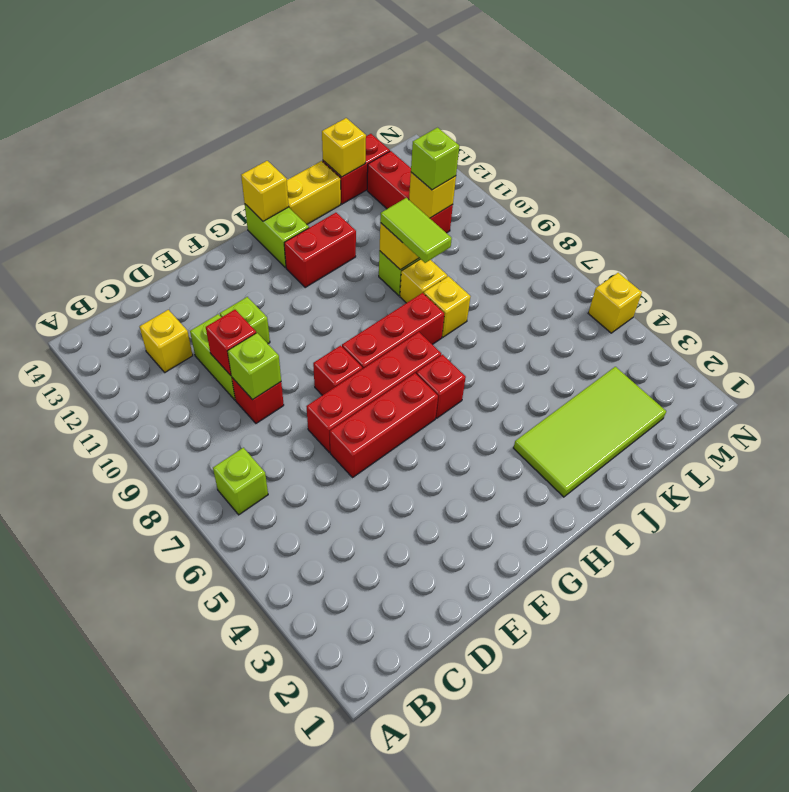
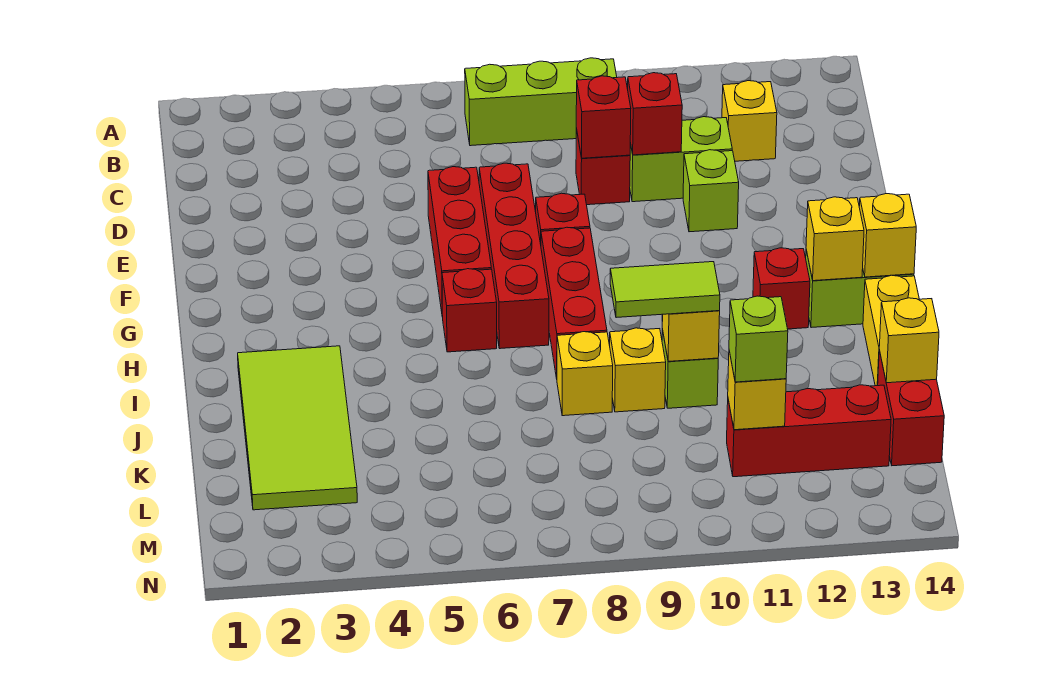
lime 1x1 brick [213,448,268,515] -> lime 1x3 brick [465,58,617,146]
lime 1x1 brick [228,333,281,400] -> red 1x1 brick [576,76,631,158]
red 1x2 brick [284,213,356,287] -> red 1x1 brick [753,248,810,329]
yellow 1x1 brick [588,273,642,333] -> yellow 1x1 brick moved to [806,197,864,281]

